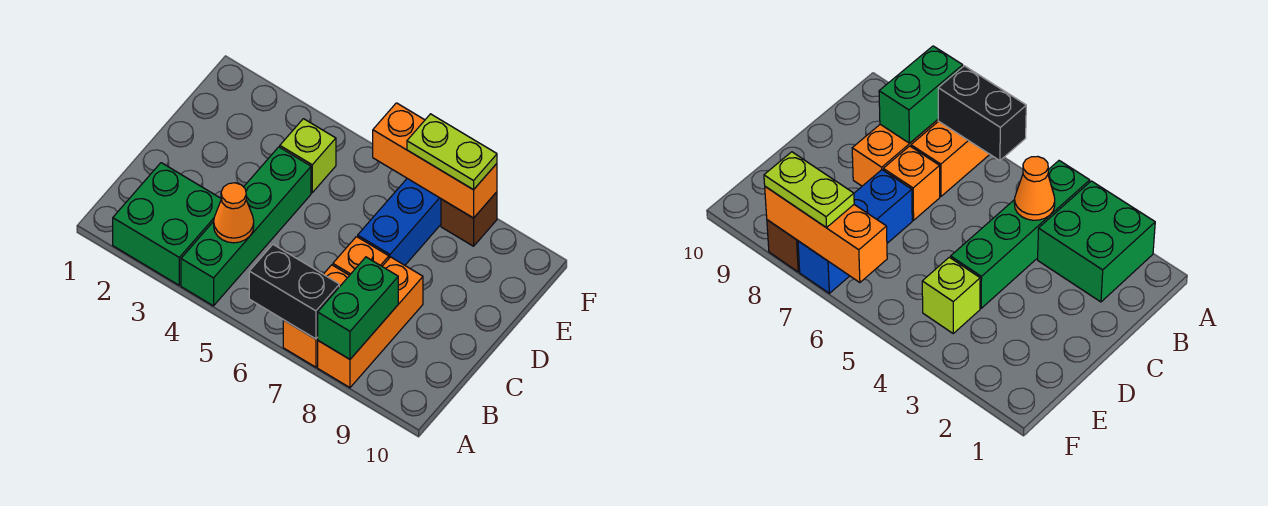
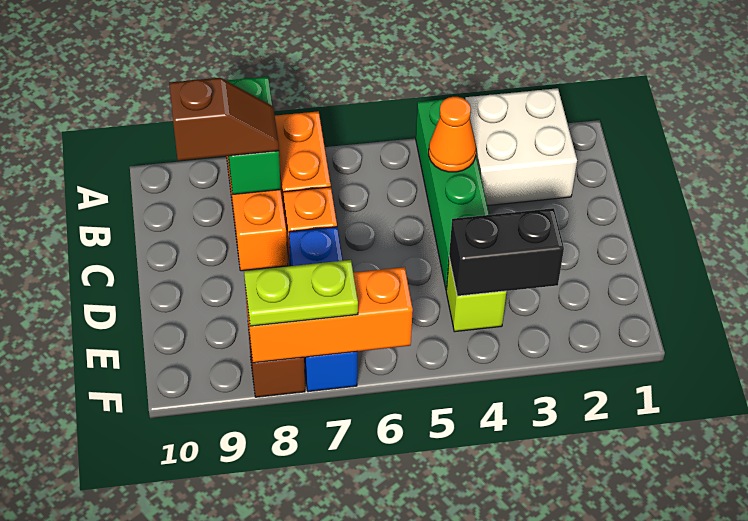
green 2x2 brick [113,163,221,285] -> white 2x2 brick [465,88,577,206]
black 1x2 brick [249,245,339,339] -> black 1x2 brick moved to [449,208,564,296]
none -> brown 1x2 slope [169,78,279,161]

